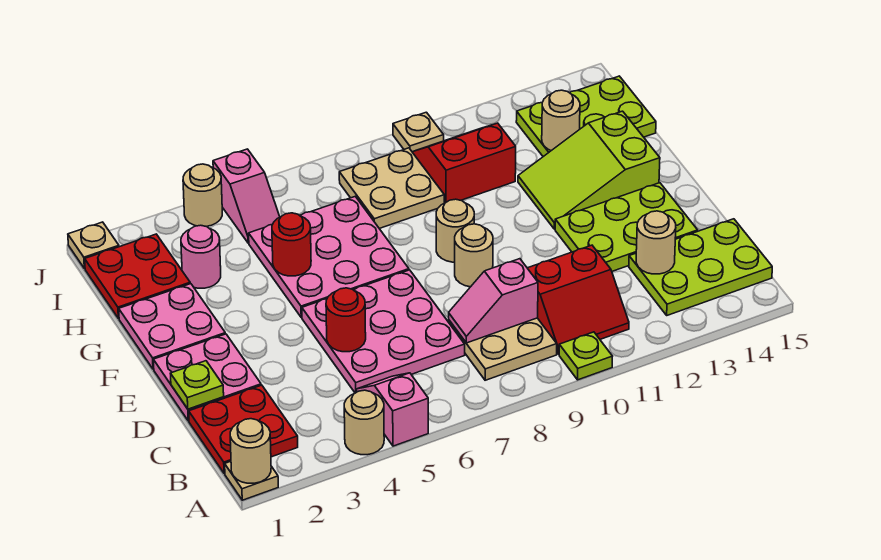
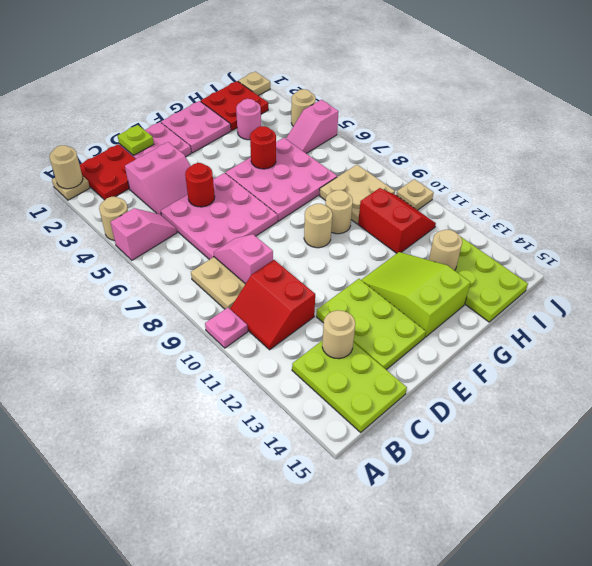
lime 1x1 plate [559,332,613,380] -> pink 1x1 plate [205,308,248,348]
none -> pink 2x2 slope [125,142,190,215]
tan 1x1 round brick [455,224,493,287] -> tan 1x1 round brick moved to [325,190,353,234]

